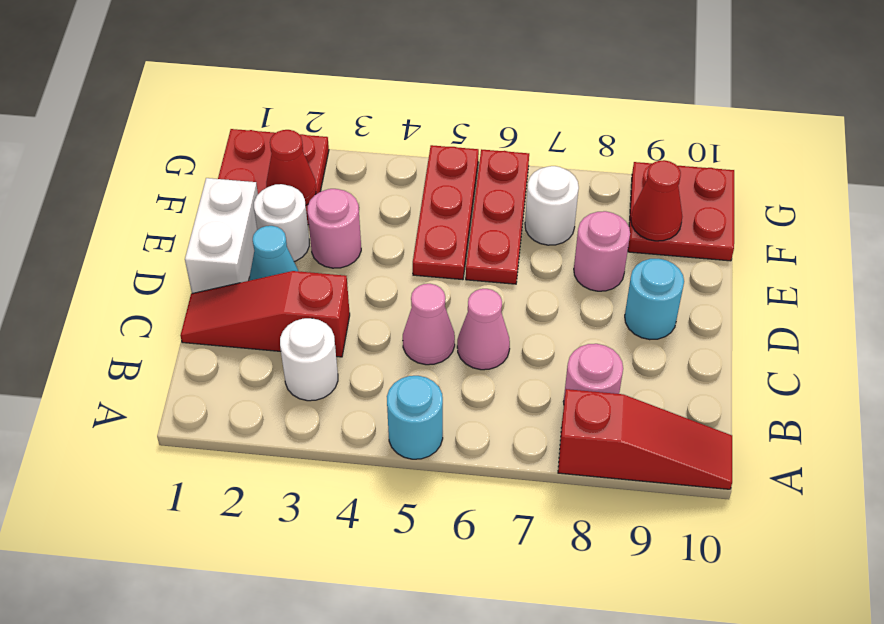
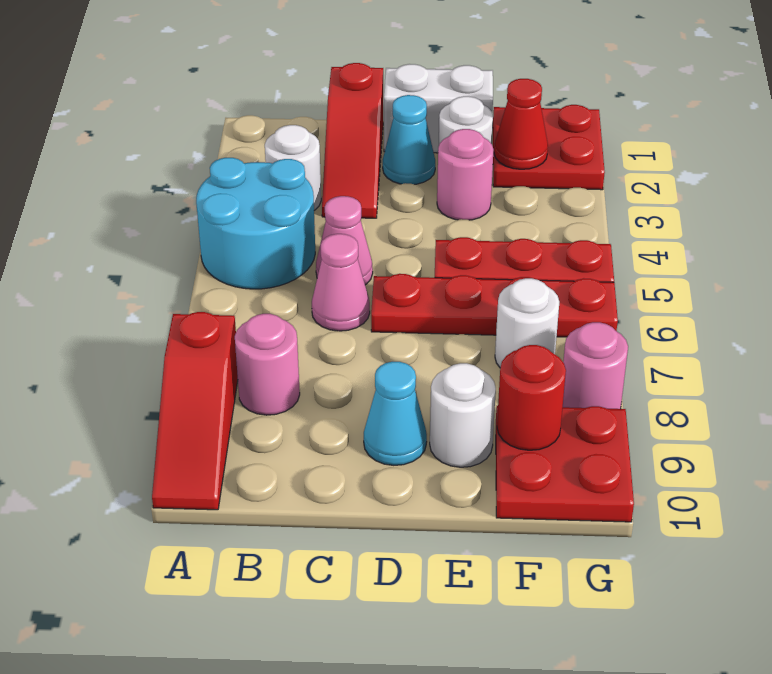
cyan 1x1 round brick [387,376,443,459] -> cyan 2x2 round brick [196,158,315,289]
red 1x3 slope [180,271,350,357] -> red 1x3 slope turned to [322,63,383,218]
cyan 1x1 round brick [625,259,684,340] -> cyan 1x1 cone [364,362,427,465]
red 1x3 plate [466,149,529,284] -> red 1x4 plate [371,274,618,337]
pink 1x1 round brick [574,211,630,291] -> pink 1x1 round brick moved to [563,322,628,409]
none -> white 1x1 round brick [430,363,496,467]
red 1x1 cone [631,160,682,241] -> red 1x1 round brick [497,345,566,450]

